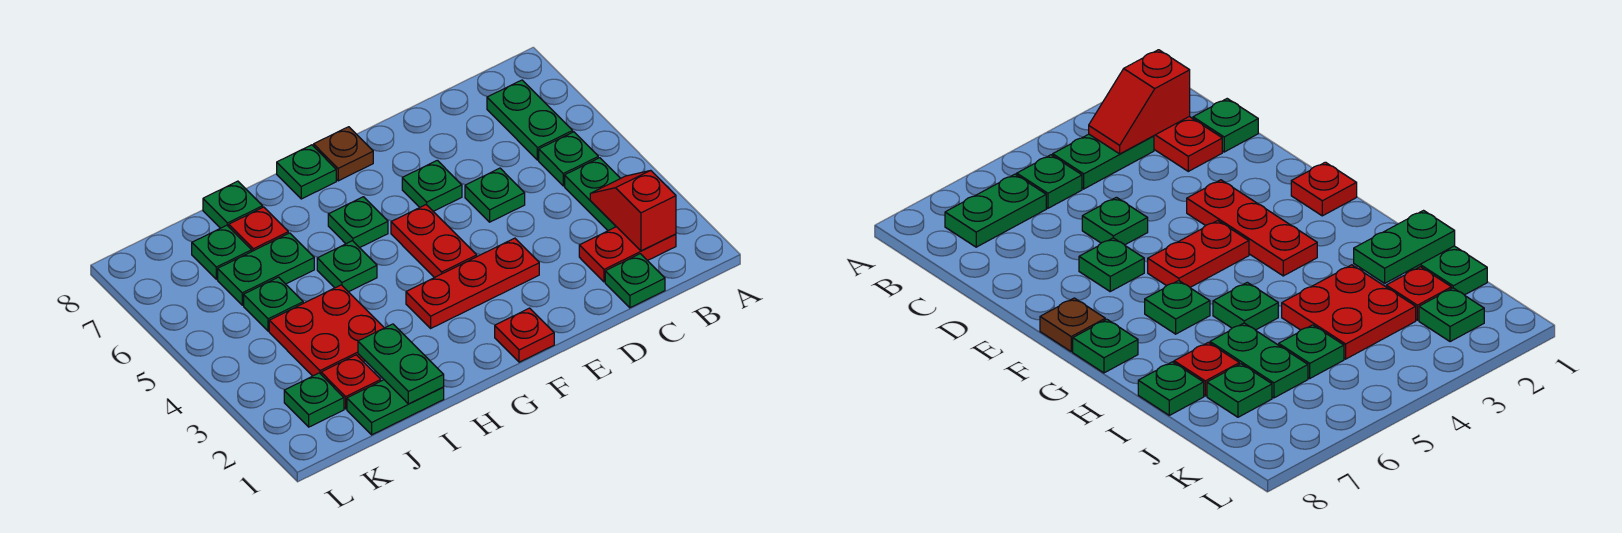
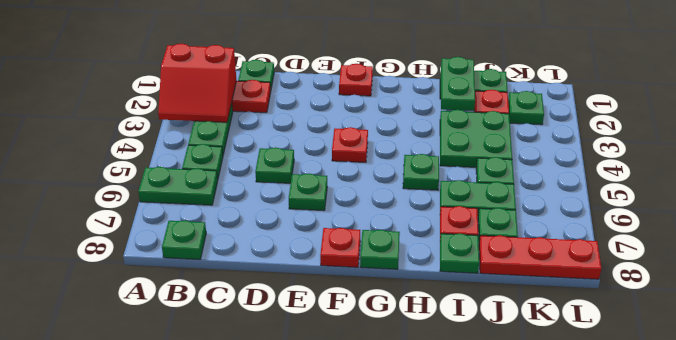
red 1x2 slope [590,170,676,251] -> red 2x2 slope [158,44,236,122]
green 1x2 plate [487,80,573,160] -> green 1x2 plate turned to [138,167,218,205]
red 1x3 plate [406,238,539,328] -> red 1x3 plate moved to [479,235,601,279]
red 1x2 plate [391,205,477,278] -> red 1x1 plate [332,127,368,162]
brown 1x1 plate [314,127,373,181] -> red 1x1 plate [320,228,360,267]
green 1x1 plate [328,197,388,248] -> green 1x1 plate moved to [162,220,206,260]
red 2x2 plate [269,285,384,376] -> green 2x2 plate [440,110,512,167]

